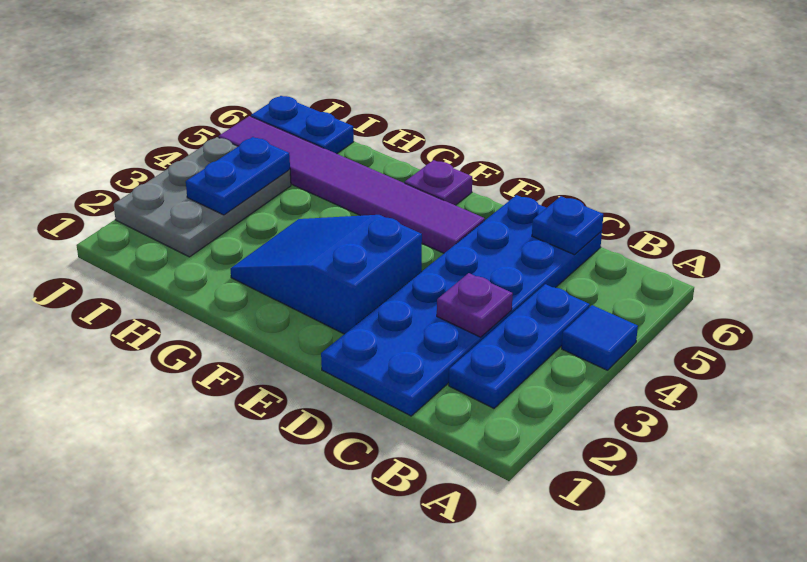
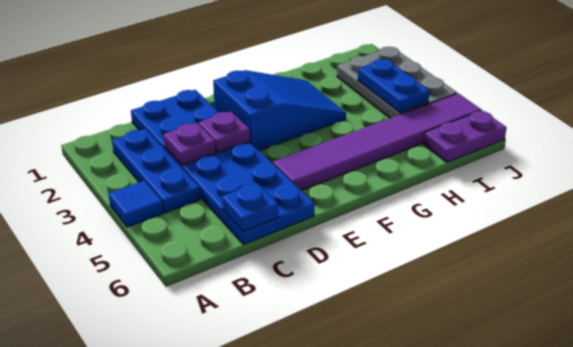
purple 1x1 plate [405,160,472,205] -> purple 1x1 plate moved to [199,111,250,153]
blue 1x2 plate [251,96,354,154] -> purple 1x2 plate [424,110,507,162]

